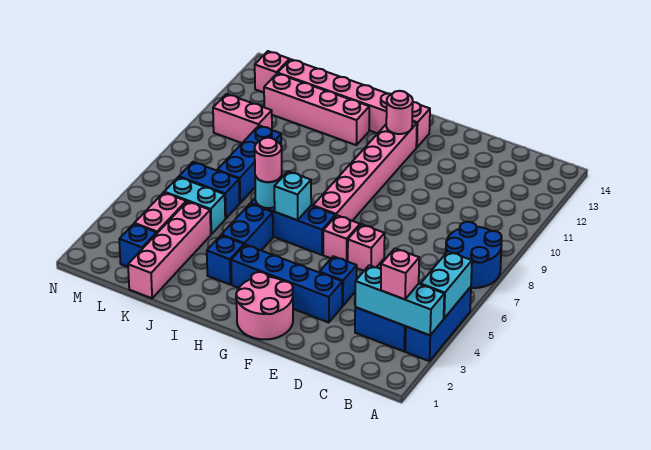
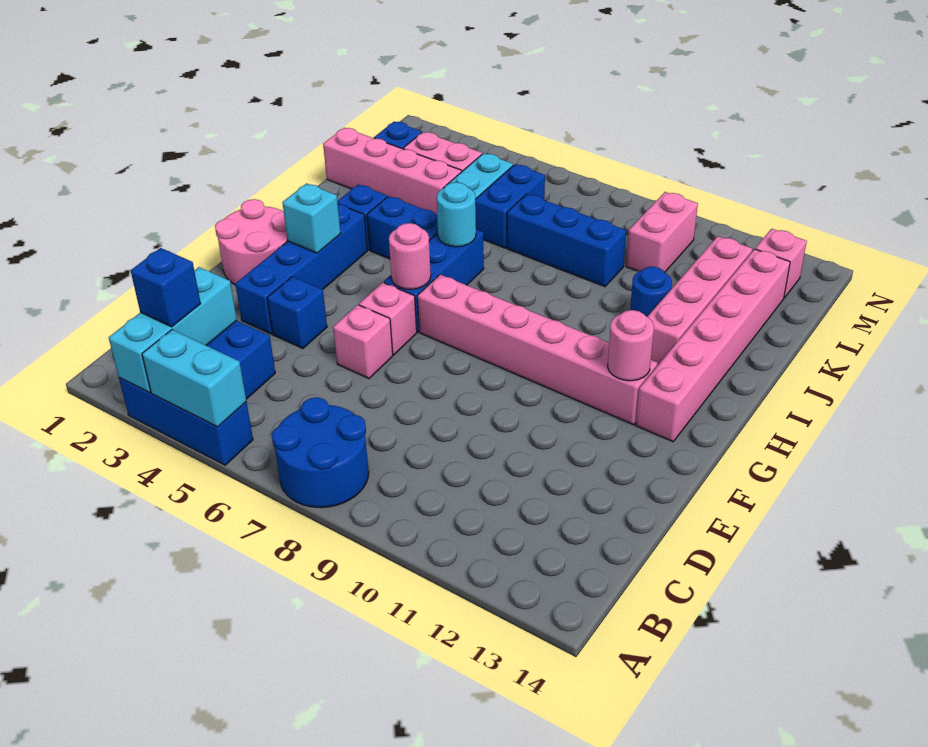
pink 1x1 brick [381,248,419,299] -> blue 1x1 brick [131,248,201,327]
cyan 1x1 brick [274,171,311,220] -> cyan 1x1 brick moved to [282,183,341,253]
pink 1x1 round brick [255,138,282,182] -> pink 1x1 round brick moved to [389,223,431,289]
none -> blue 1x1 round brick [630,267,672,317]

